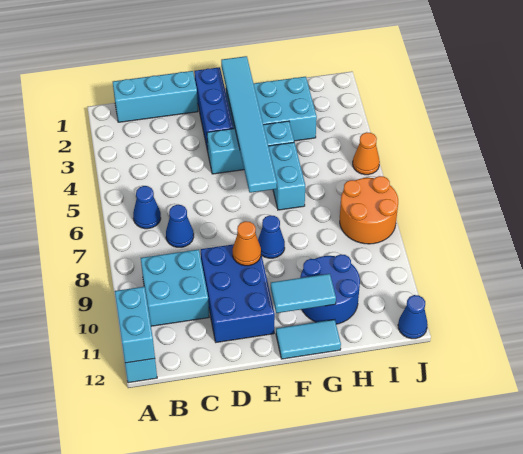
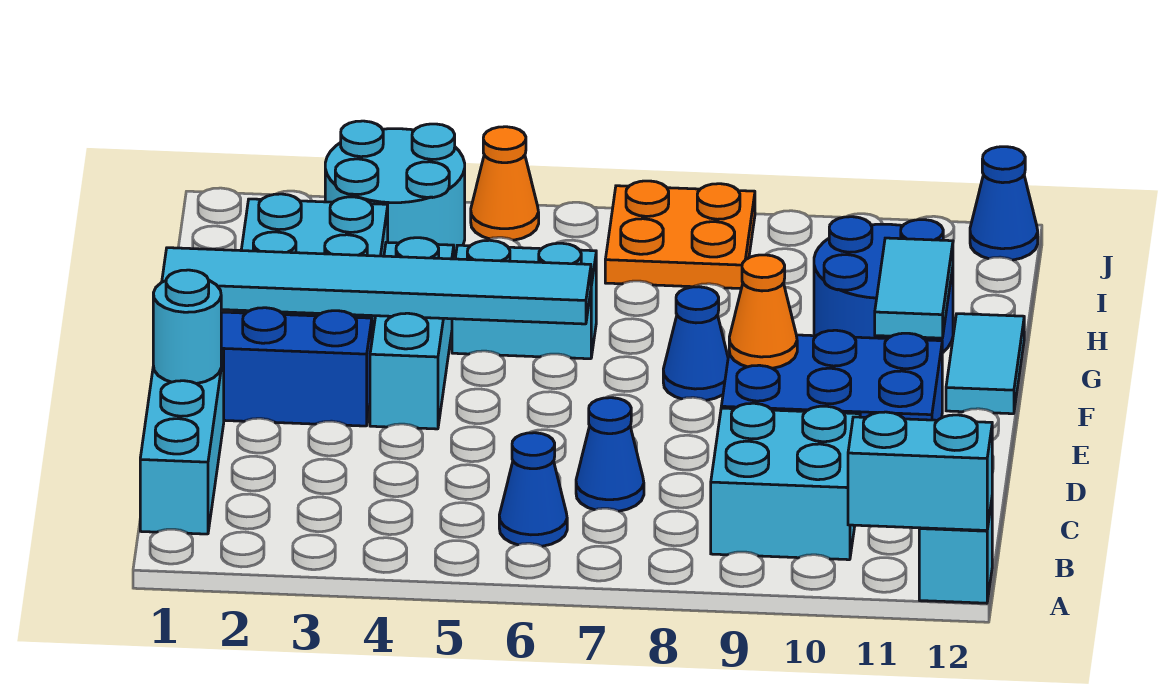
none -> cyan 1x1 round brick [153,270,221,384]
none -> cyan 2x2 round brick [325,121,465,257]
orange 2x2 round brick [340,176,398,244] -> orange 2x2 plate [605,181,755,289]

